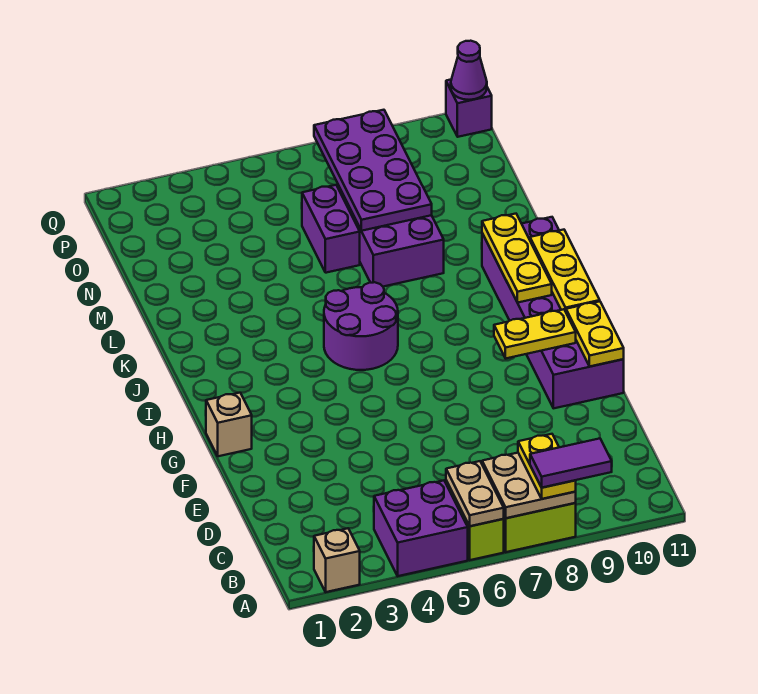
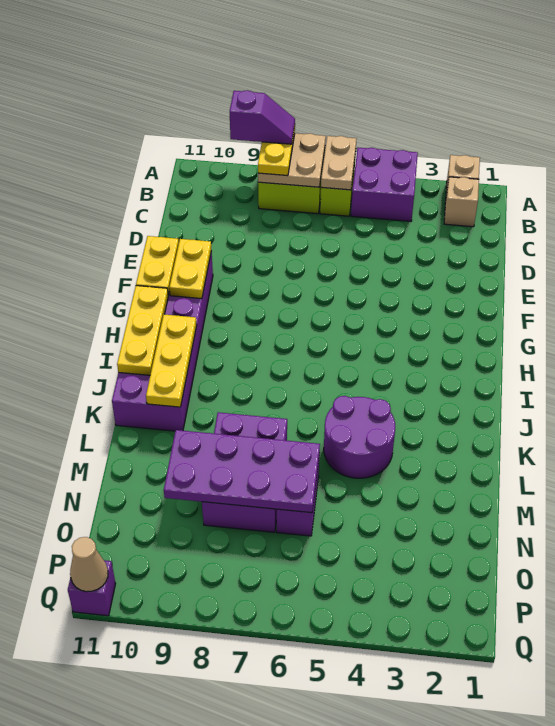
purple 1x2 tile [530,439,612,488] -> purple 1x2 slope [230,90,295,144]
tan 1x1 brick [206,393,252,456] -> tan 1x1 brick moved to [444,177,479,227]
yellow 1x2 plate [494,309,576,358] -> yellow 1x2 plate turned to [169,239,211,299]
purple 2x2 round brick [324,282,398,370] -> purple 2x2 round brick moved to [324,396,395,478]
purple 2x4 plate [314,110,432,231] -> purple 2x4 plate turned to [164,430,320,513]
purple 1x1 cone [451,41,487,100] -> tan 1x1 cone [70,537,108,592]

